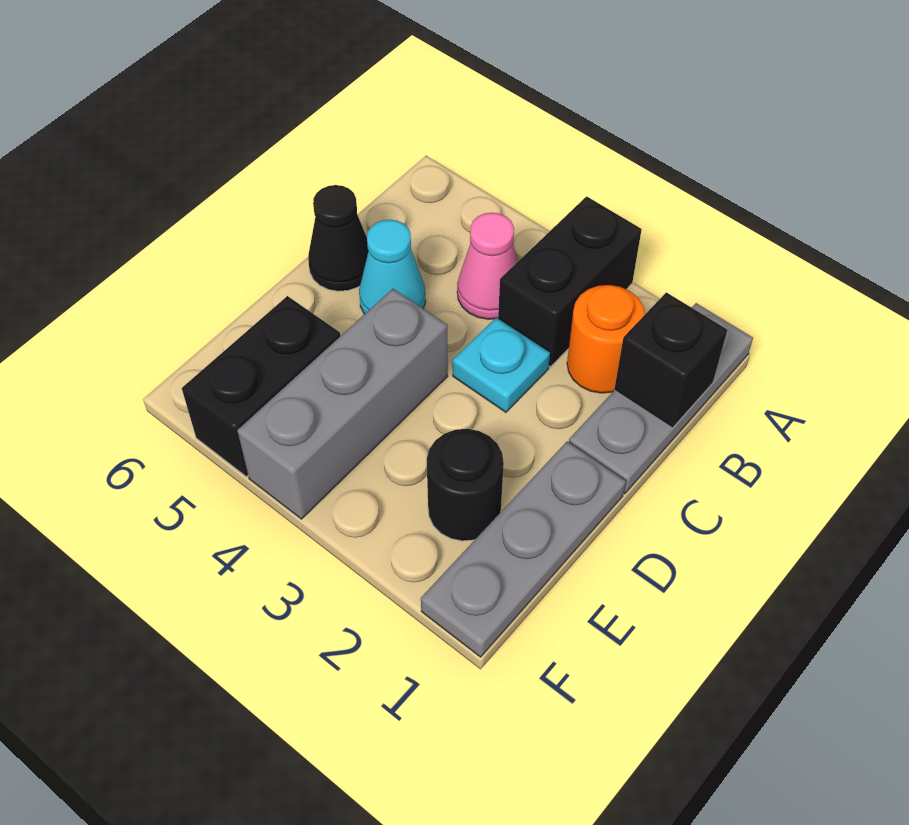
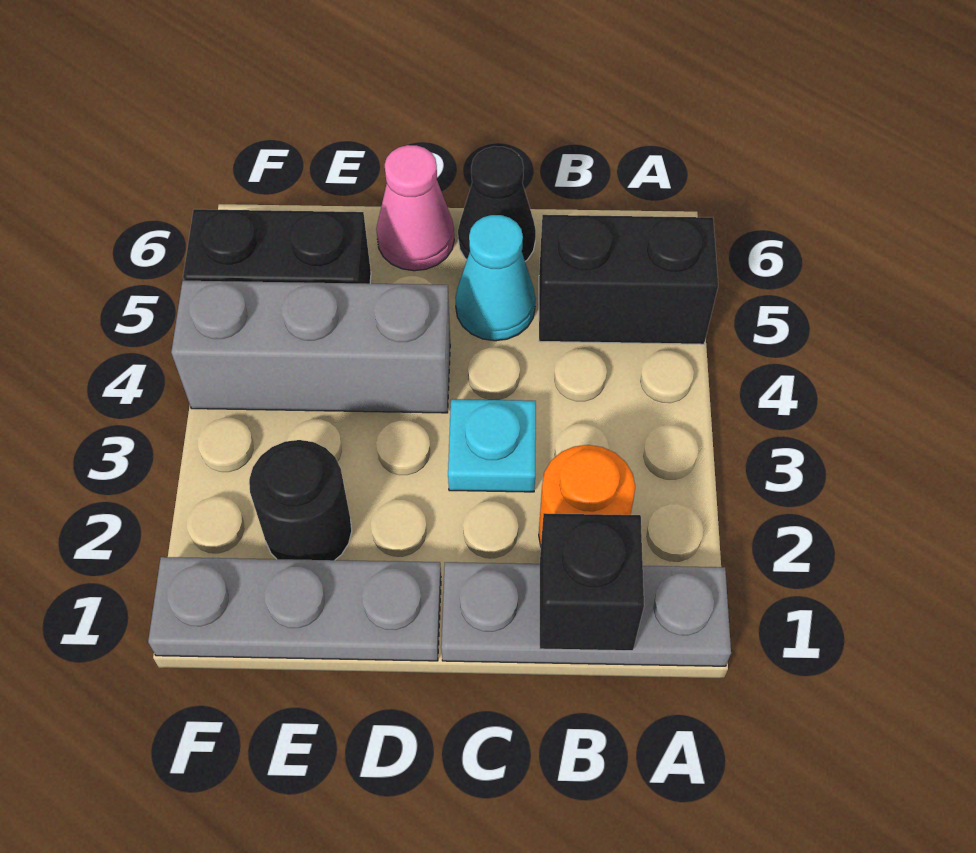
black 1x2 brick [498,196,642,367] -> black 1x2 brick moved to [539,215,718,344]
pink 1x1 cone [457,213,518,319] -> pink 1x1 cone moved to [376,145,454,271]

